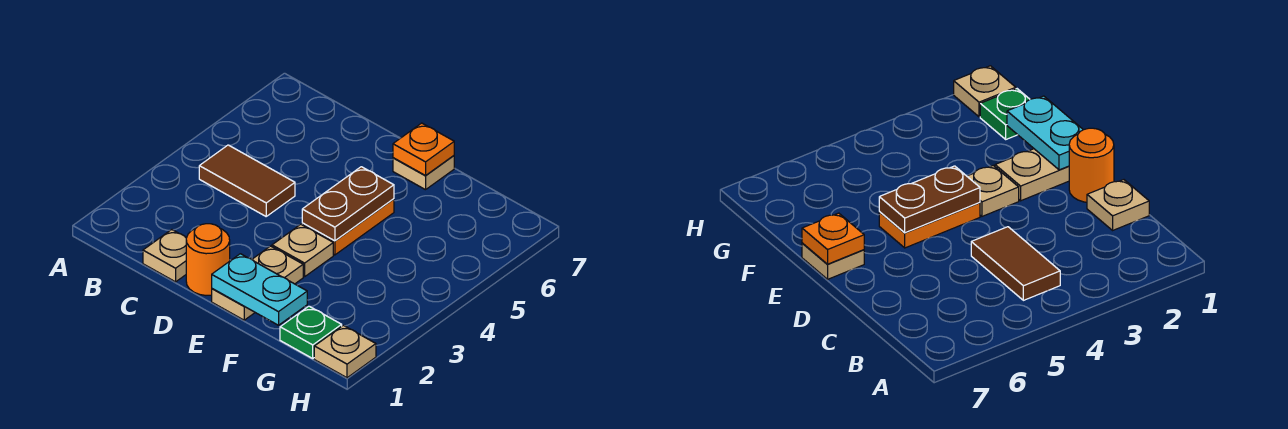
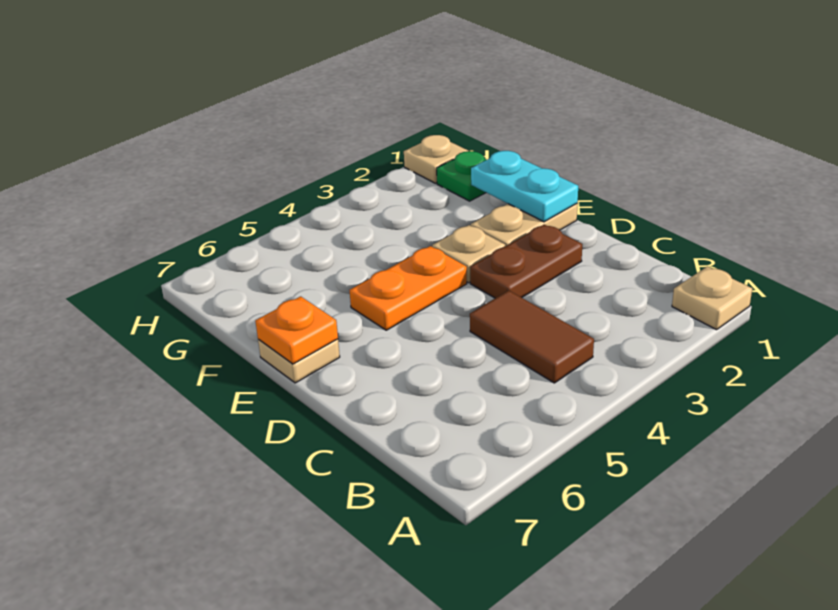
tan 1x1 plate [143,230,186,282] -> tan 1x1 plate moved to [672,266,752,330]
orange 1x1 round brick [186,224,230,295] -> none
brown 1x2 plate [302,167,394,241] -> brown 1x2 plate moved to [470,225,582,298]

